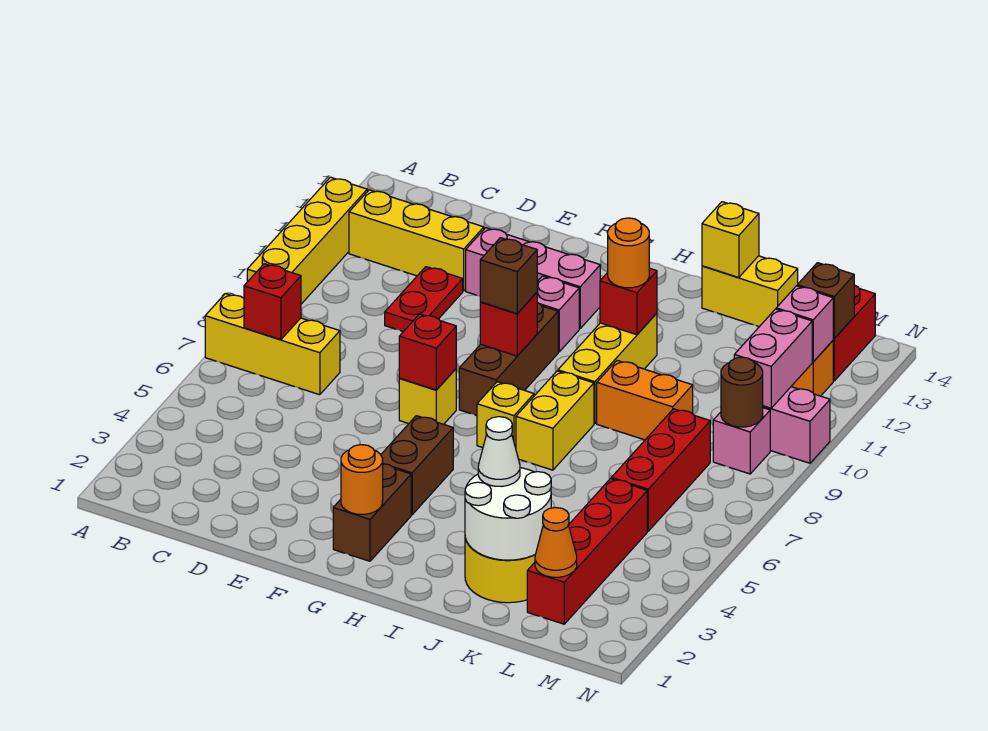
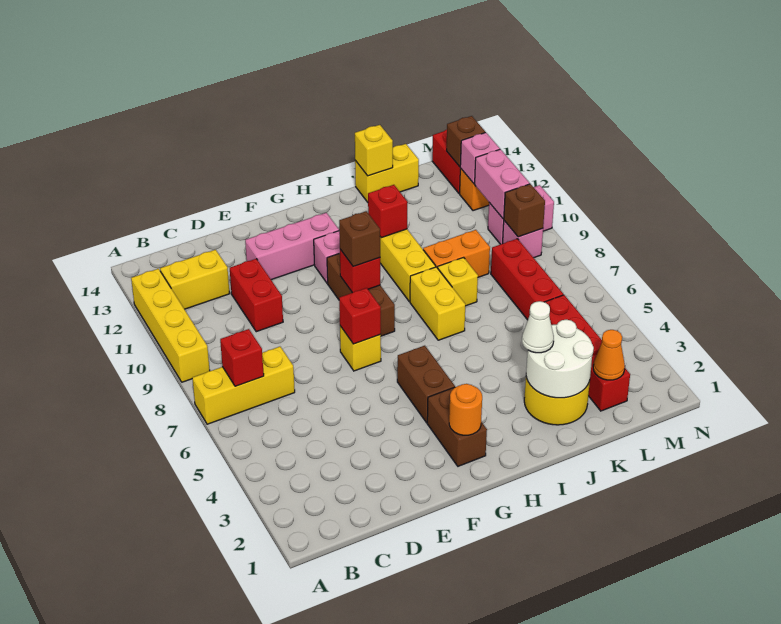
yellow 1x3 brick [349,190,484,291] -> yellow 1x2 brick [160,250,230,309]
red 1x2 plate [385,267,463,332] -> red 1x2 brick [230,259,283,332]
yellow 1x1 brick [477,382,534,448] -> yellow 1x1 brick moved to [438,257,478,306]
orange 1x1 round brick [608,218,649,288] -> none
brown 1x1 round brick [721,357,763,427] -> brown 1x1 brick [504,184,545,237]

